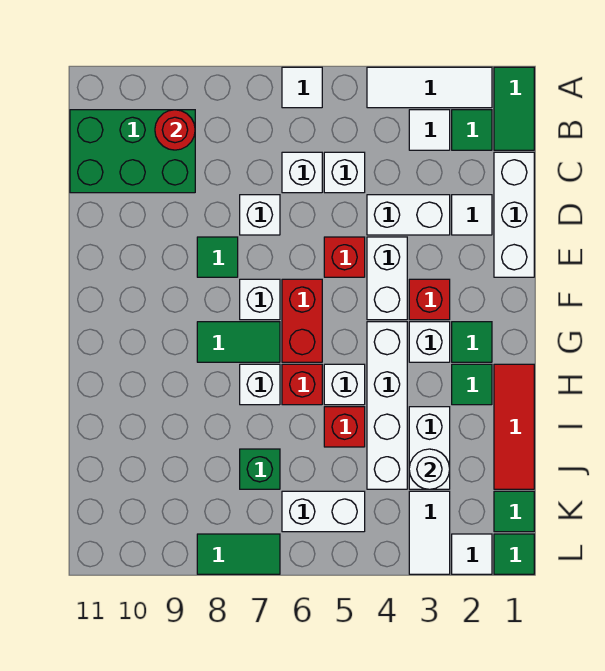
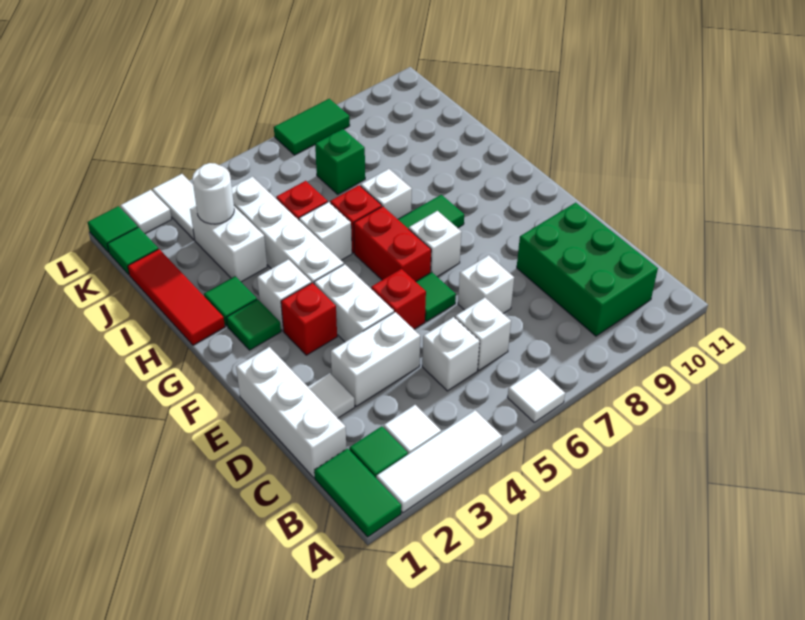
green 2x3 brick [70,110,195,193] -> green 2x3 brick turned to [517,203,658,336]
red 1x1 round brick [155,110,195,150] -> none
green 1x1 tile [197,237,238,277] -> green 1x1 tile moved to [416,272,456,321]
white 1x2 brick [282,491,365,532] -> none

